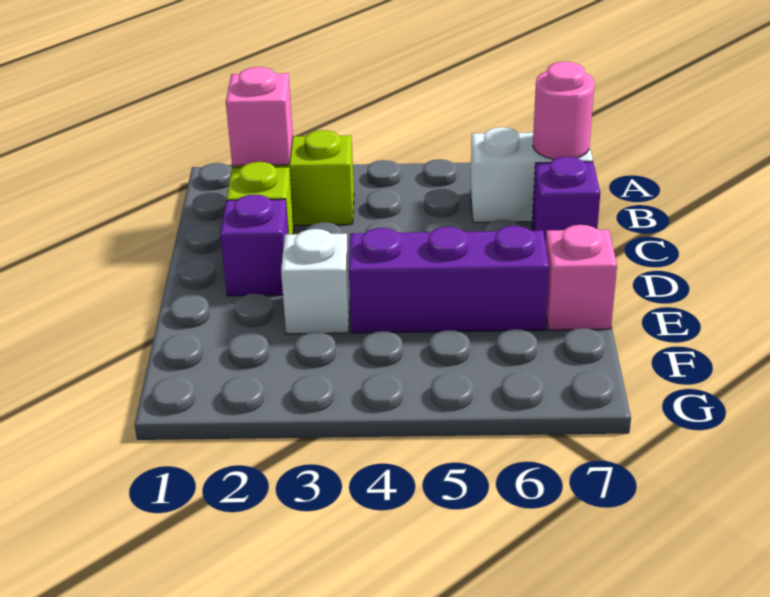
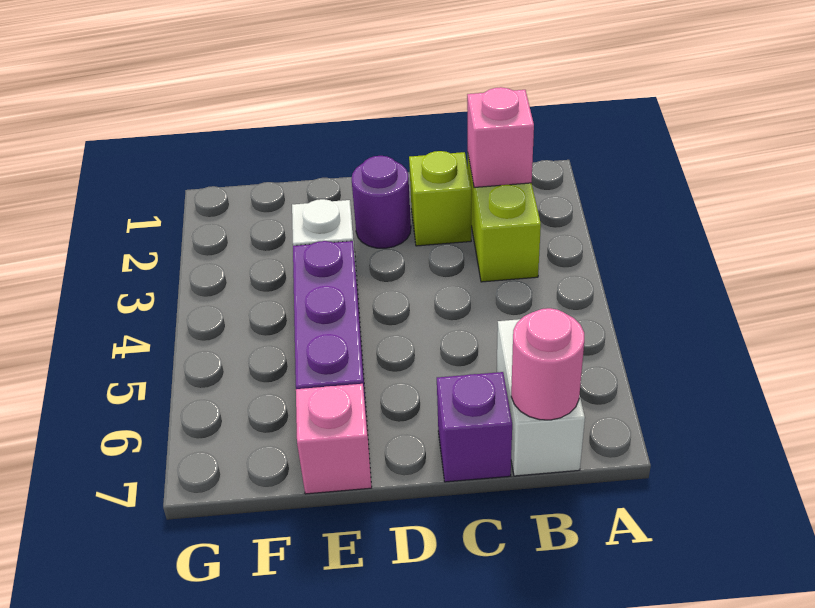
purple 1x1 brick [220,195,288,296] -> purple 1x1 round brick [352,156,411,248]

